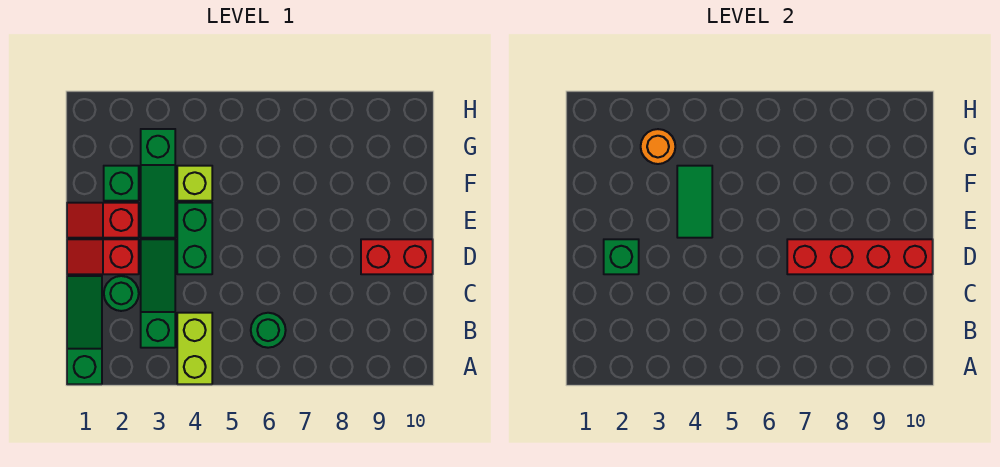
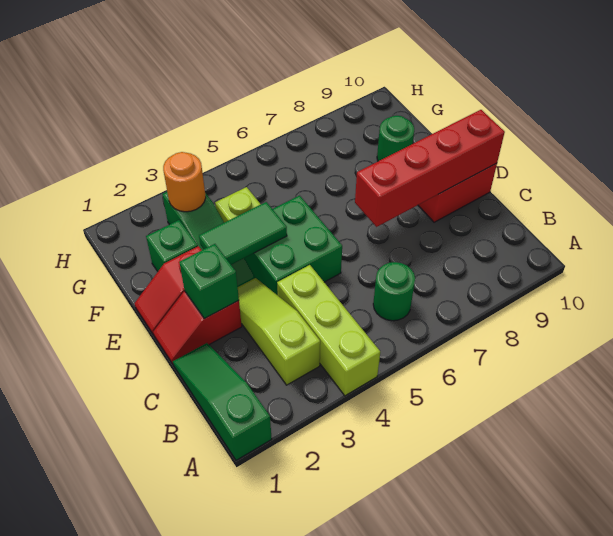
lime 1x2 brick [177,313,212,384] -> lime 1x3 brick [277,265,380,396]
green 1x3 slope [141,239,175,348] -> lime 1x3 slope [238,278,320,385]
green 1x1 round brick [104,276,139,311] -> green 1x1 round brick moved to [377,116,414,161]
green 1x2 brick [177,203,212,274] -> green 2x2 brick [244,196,342,295]
green 1x2 tile [677,166,712,238] -> green 1x2 tile turned to [199,202,287,265]

